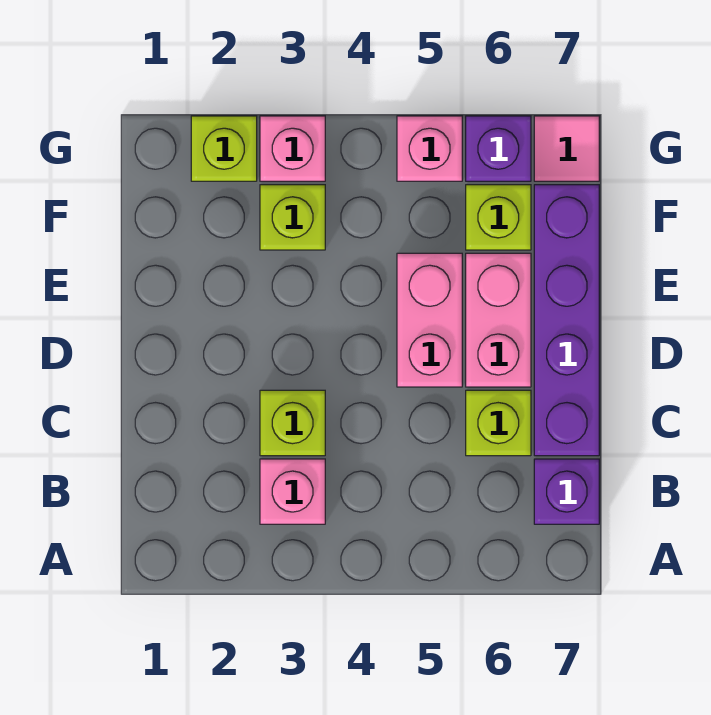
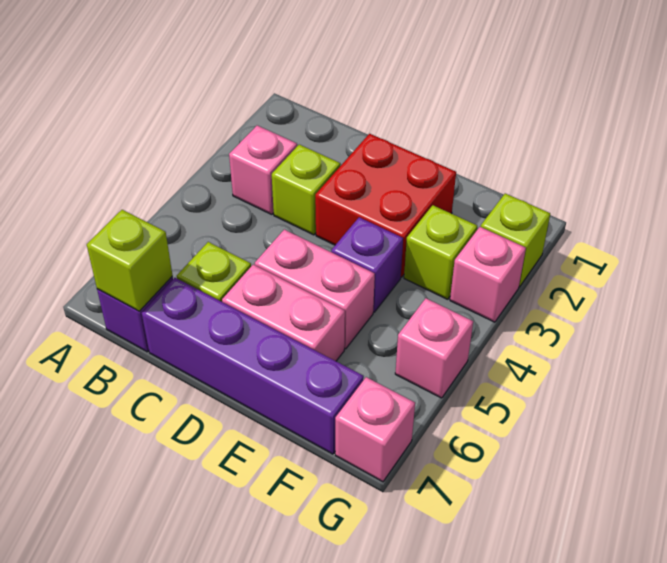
none -> red 2x2 brick [315,134,456,277]
lime 1x1 brick [466,185,531,250] -> lime 1x1 brick moved to [87,210,173,311]
purple 1x1 brick [466,116,531,181] -> purple 1x1 brick moved to [331,217,403,312]
pink 1x1 tile [534,116,599,181] -> pink 1x1 brick [335,377,415,482]

